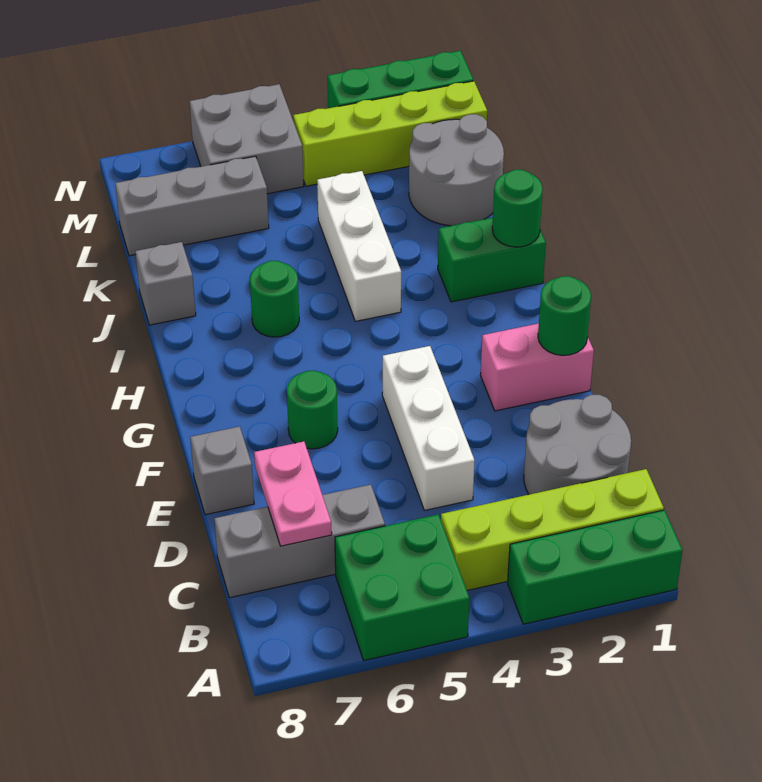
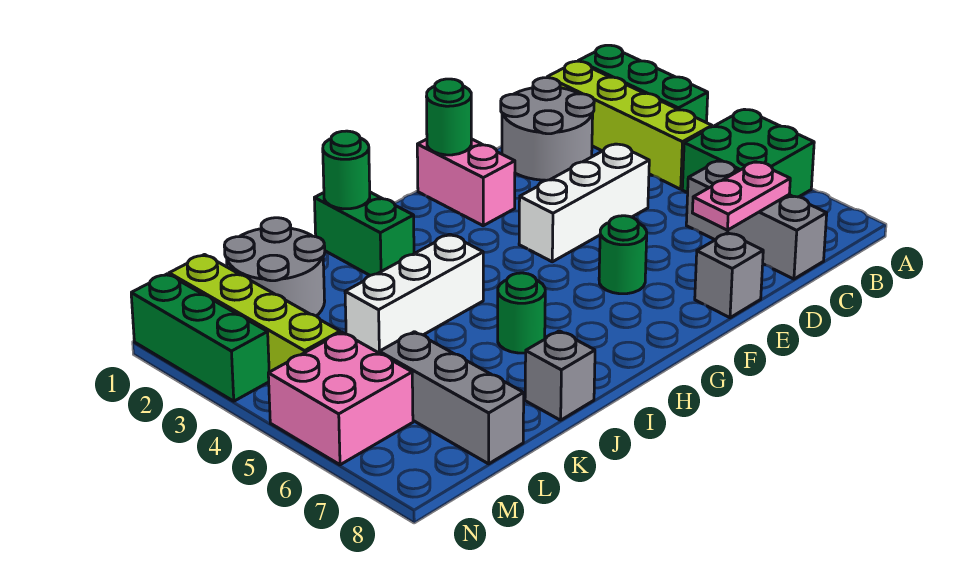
grey 2x2 brick [190,84,304,194] -> pink 2x2 brick [268,332,413,465]

